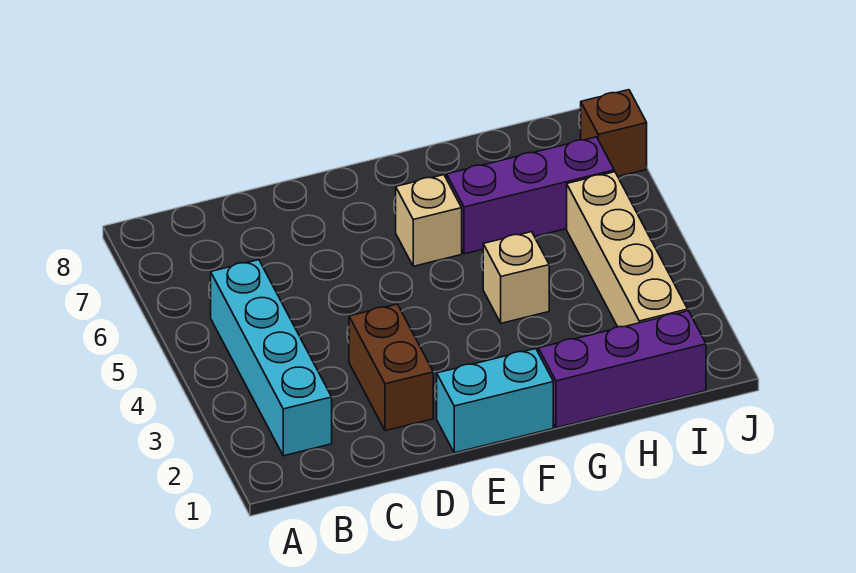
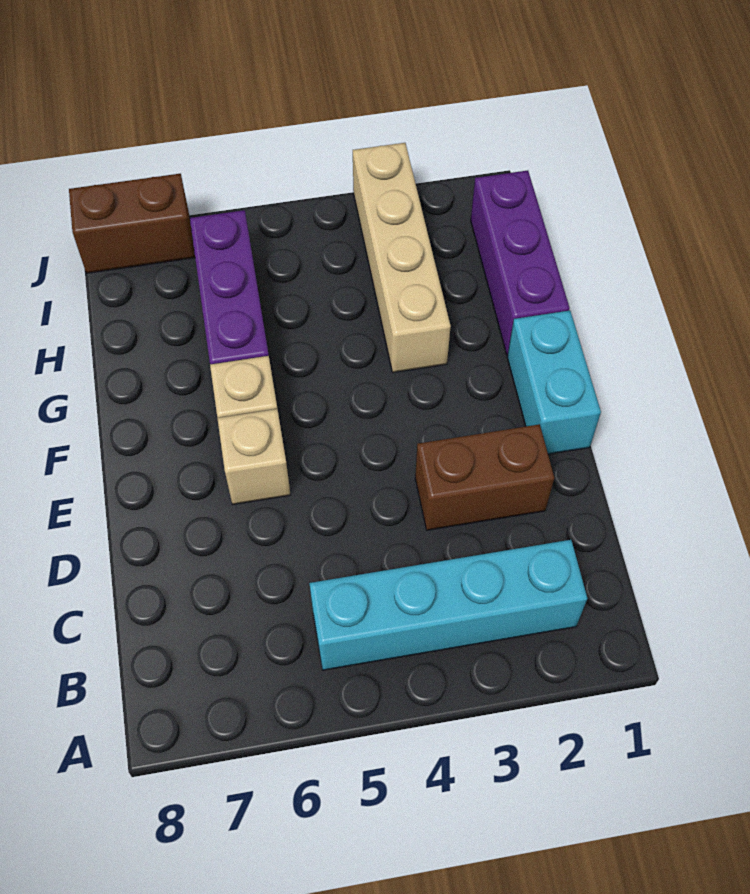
tan 1x1 brick [483,232,549,323] -> tan 1x1 brick moved to [217,409,291,504]
tan 1x4 brick [567,172,688,327] -> tan 1x4 brick turned to [353,143,451,373]
brown 1x1 brick [581,90,647,176] -> brown 1x2 brick [69,174,195,273]

